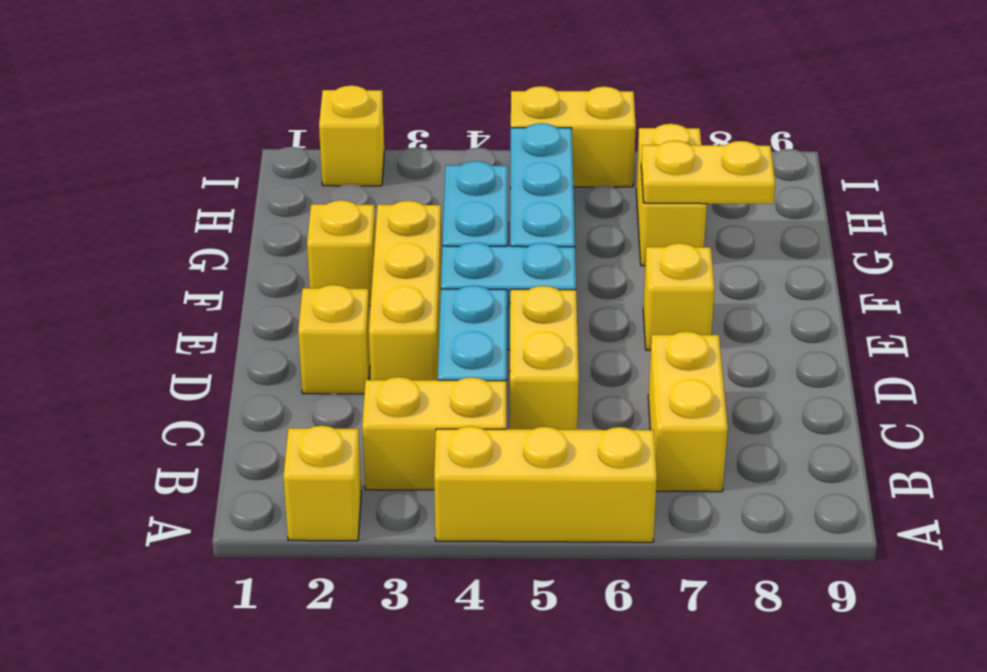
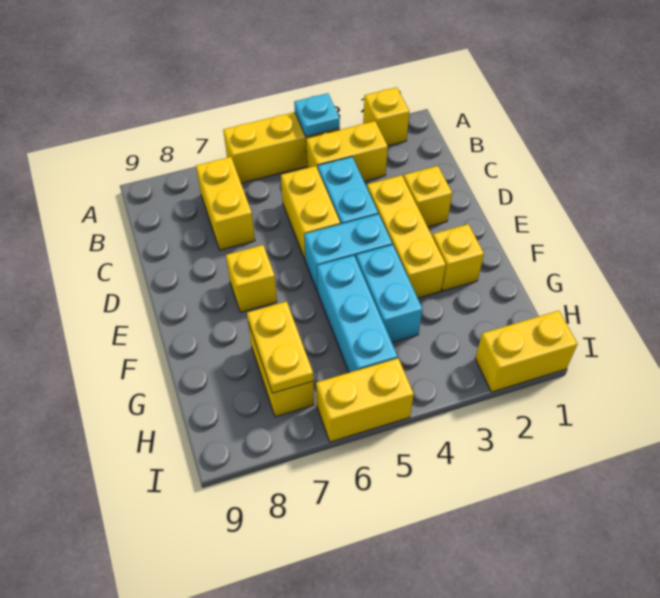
none -> cyan 1x1 plate [294,93,340,136]
yellow 1x2 plate [641,141,775,204] -> yellow 1x2 plate turned to [247,301,313,393]
yellow 1x1 brick [319,86,384,186] -> yellow 1x2 brick [475,311,578,392]

